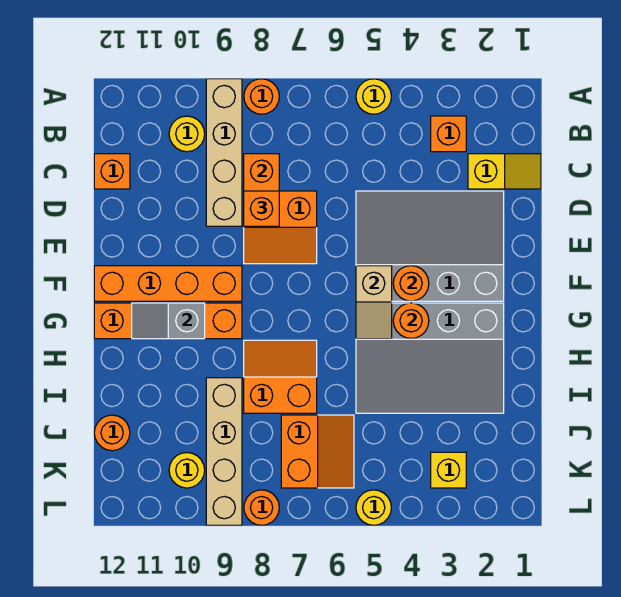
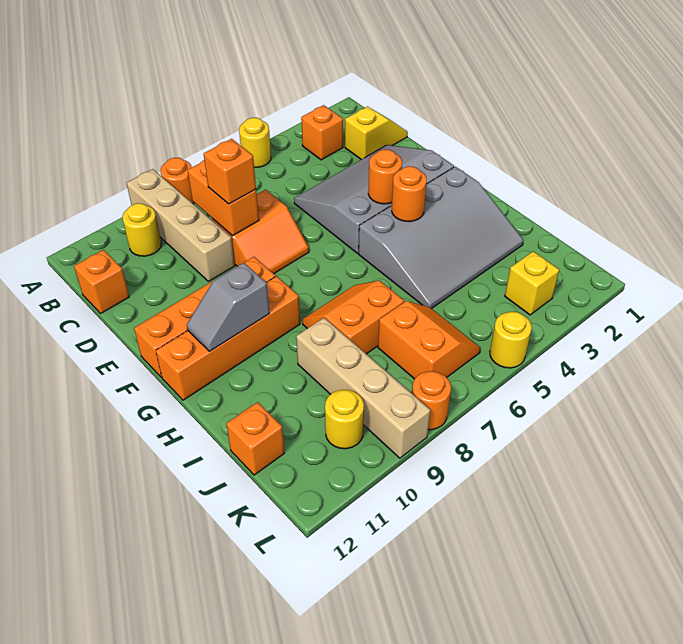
tan 1x2 slope [356,266,392,339] -> none
orange 1x1 round brick [94,415,130,451] -> orange 1x1 brick [226,402,284,475]

